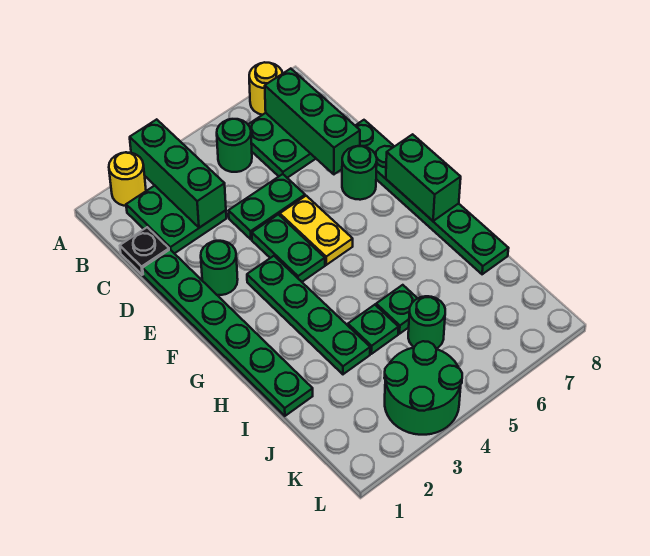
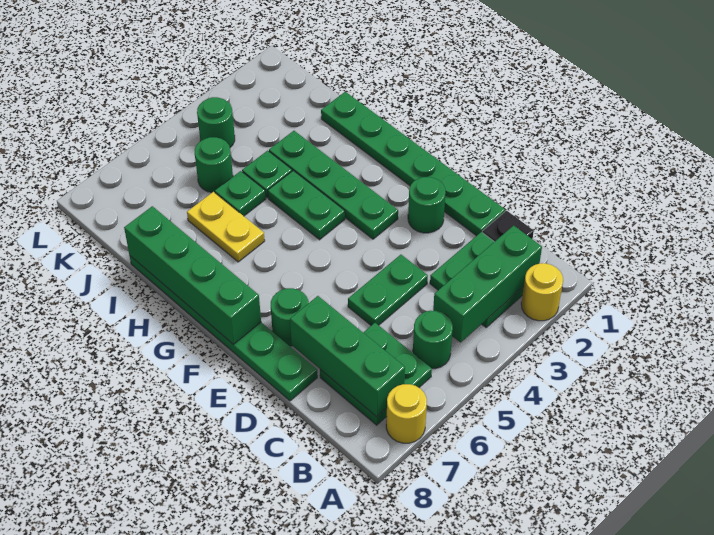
green 1x3 brick [130,119,226,228] -> green 1x3 brick turned to [433,226,542,343]
green 1x2 plate [252,214,325,282] -> green 1x2 plate moved to [268,171,345,240]
yellow 1x2 plate [280,196,353,265] -> yellow 1x2 plate moved to [187,192,265,262]
green 1x2 brick [386,134,461,221] -> green 1x4 brick [124,206,261,344]
green 2x2 round brick [384,341,462,435] -> green 1x1 round brick [197,97,235,147]

